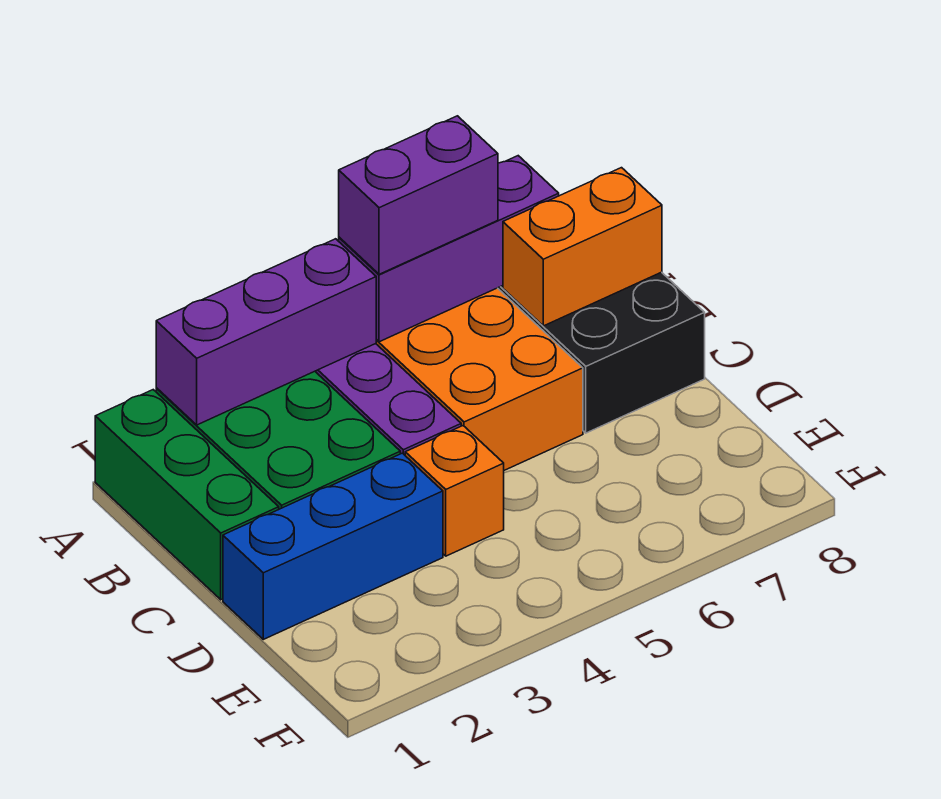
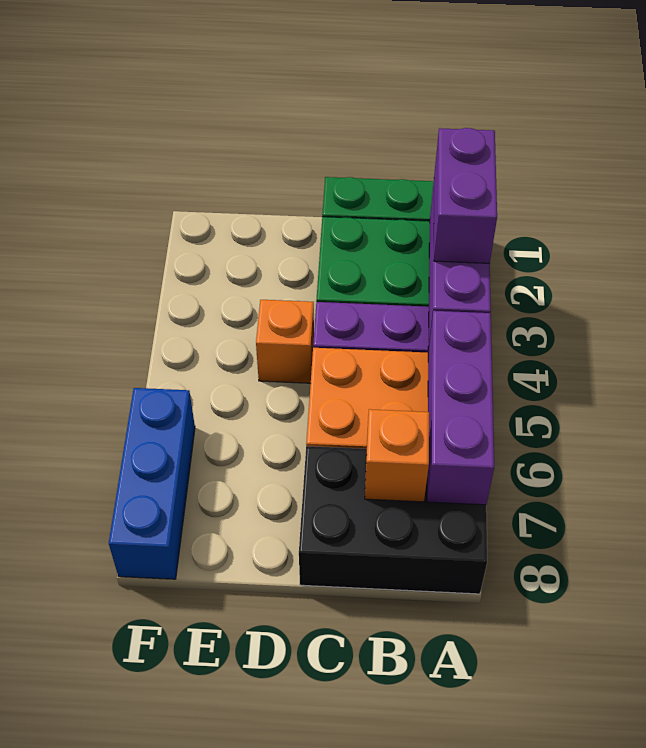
purple 1x2 brick [339,116,498,274] -> purple 1x2 brick moved to [434,128,497,263]
orange 1x2 brick [503,168,662,326] -> orange 1x1 brick [365,409,429,502]
blue 1x3 brick [223,453,443,639] -> blue 1x3 brick moved to [109,388,195,579]

